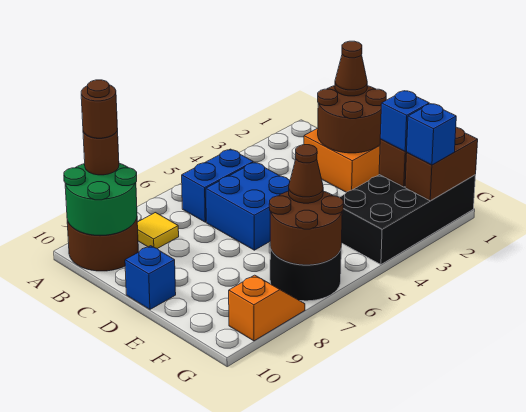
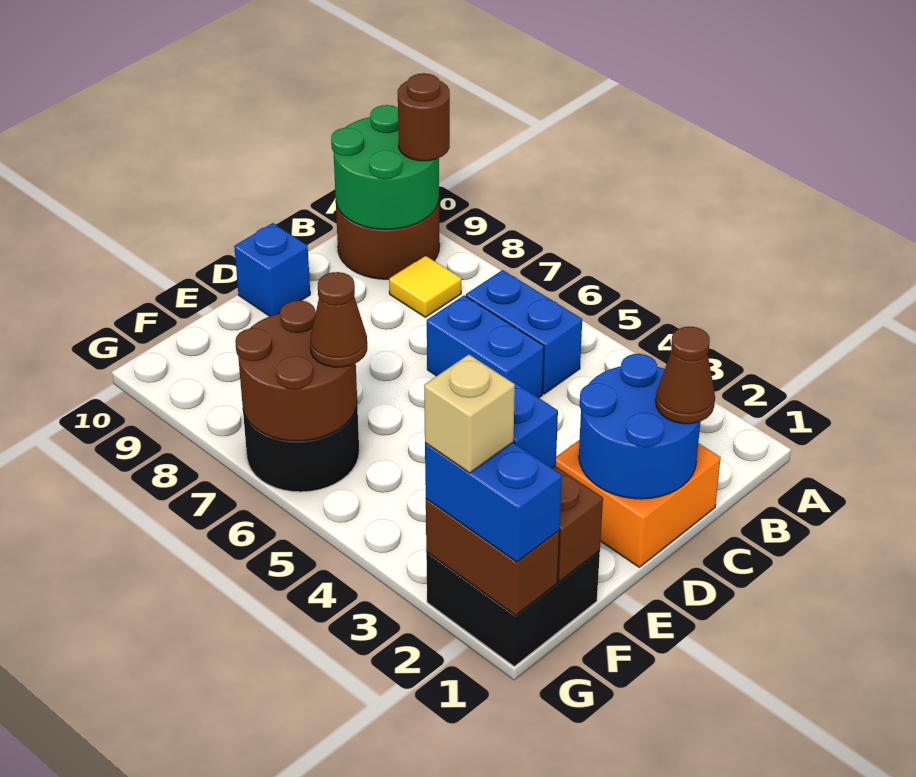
brown 1x1 round brick [81,80,117,138] -> none
brown 2x2 round brick [318,86,386,153] -> blue 2x2 round brick [579,354,700,499]
blue 2x2 brick [206,162,290,250] -> blue 1x2 brick [427,295,544,398]
black 2x4 brick [340,175,476,265] -> black 2x2 brick [426,551,600,666]
blue 1x1 brick [407,104,456,165] -> blue 1x2 brick [425,442,562,562]
none -> tan 1x1 brick [424,355,515,473]
orange 1x2 slope [229,275,305,341] -> none

